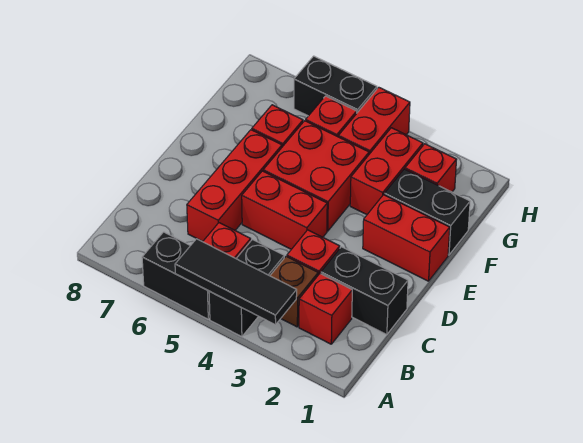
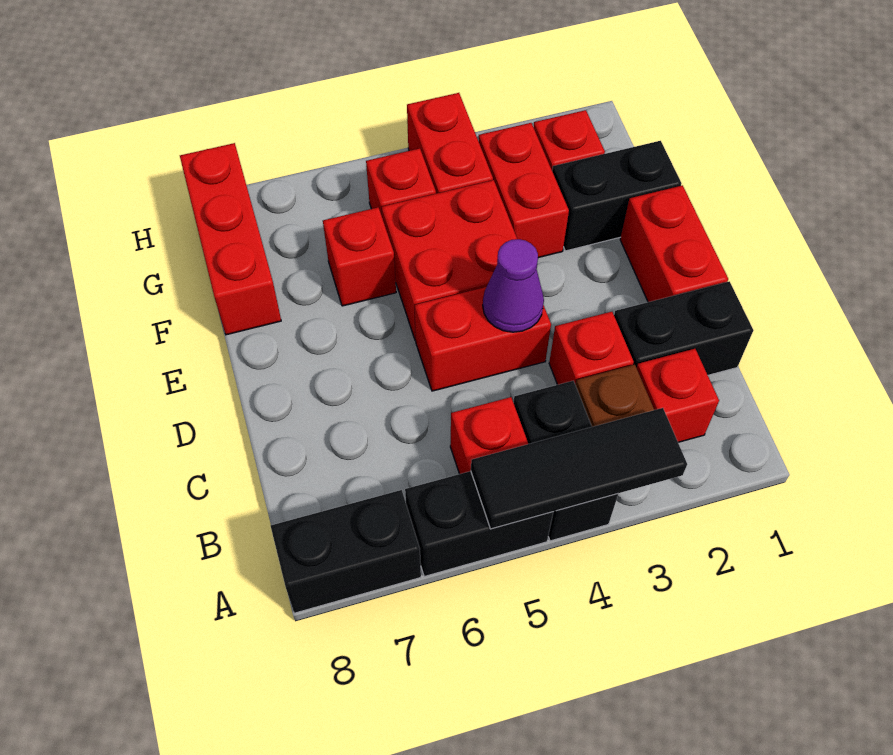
red 1x3 brick [187,130,282,242] -> red 1x3 brick moved to [180,143,281,335]
none -> purple 1x1 cone [483,239,544,332]
red 1x2 brick [363,195,450,281] -> red 1x2 brick turned to [620,185,728,302]
black 1x2 brick [294,56,377,116] -> black 1x2 brick moved to [271,490,421,613]

